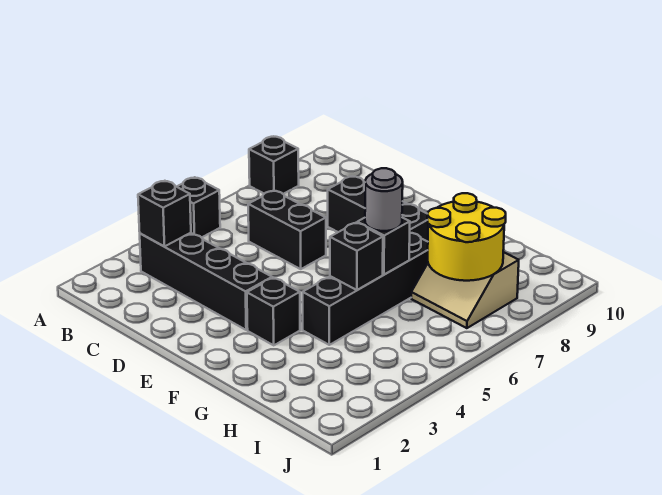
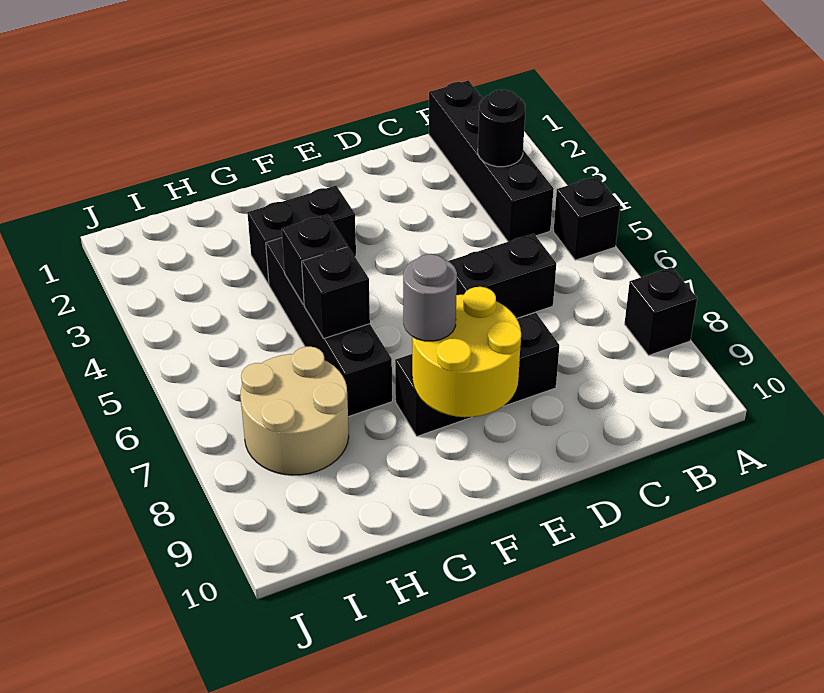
black 1x4 brick [140,233,272,330] -> black 1x4 brick turned to [429,80,554,242]
black 1x1 brick [138,181,191,246] -> black 1x1 round brick [478,90,525,167]
black 1x1 brick [247,278,300,345] -> black 1x2 brick [247,186,356,284]
grey 1x1 round brick [365,168,403,231] -> grey 1x1 round brick moved to [403,254,457,341]
tan 2x2 slope [411,252,519,328] -> tan 2x2 round brick [240,347,349,475]
yellow 2x2 round brick [427,193,506,281] -> yellow 2x2 round brick moved to [412,287,521,417]

